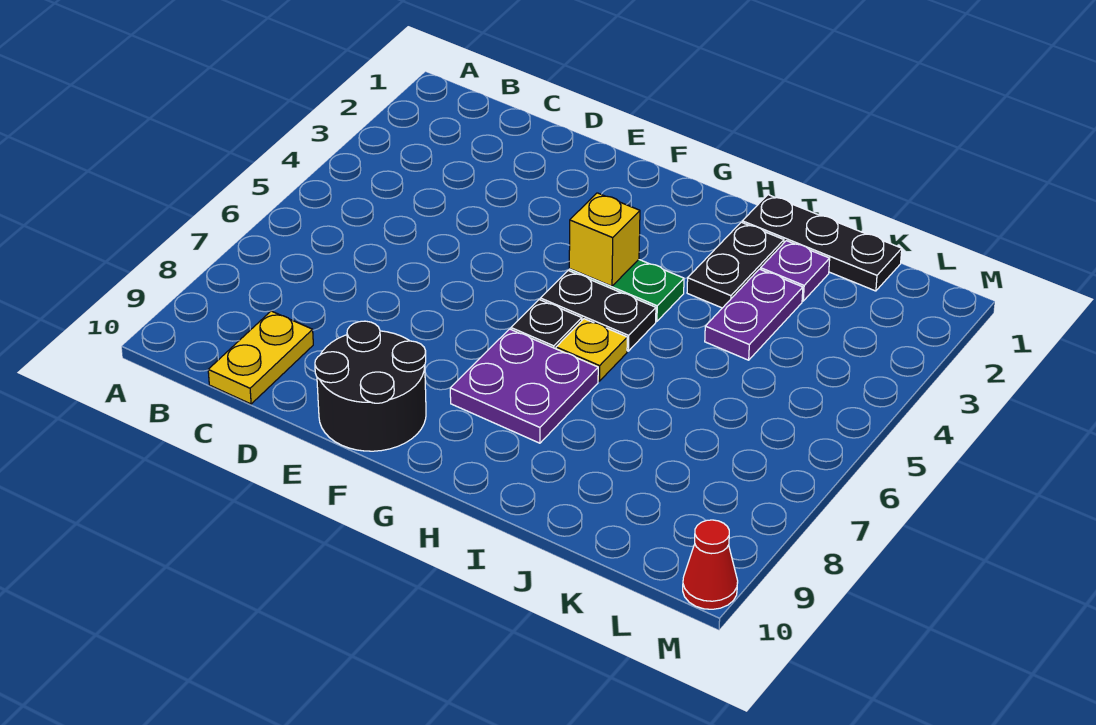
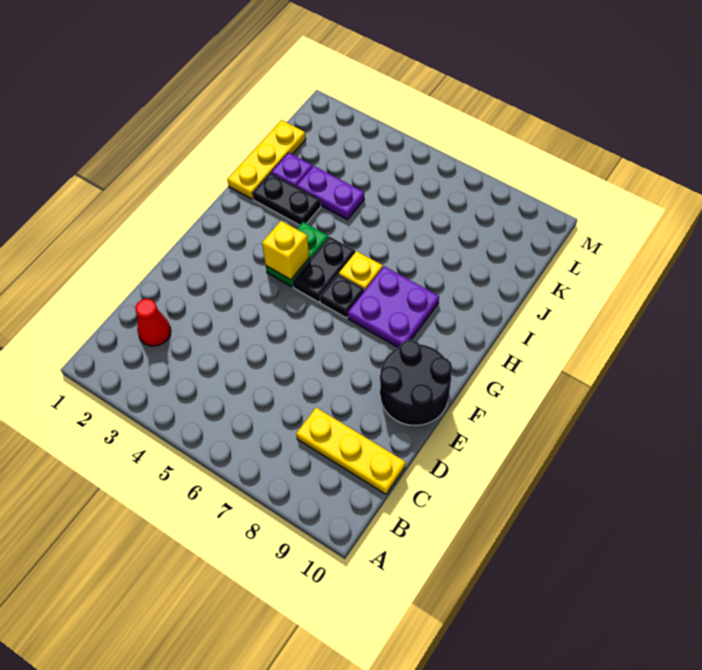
yellow 1x2 plate [208,311,313,404] -> yellow 1x3 plate [296,408,405,494]
black 1x3 plate [742,195,902,291] -> yellow 1x3 plate [227,120,306,199]
red 1x1 cone [683,520,738,609] -> red 1x1 cone moved to [135,299,171,346]

